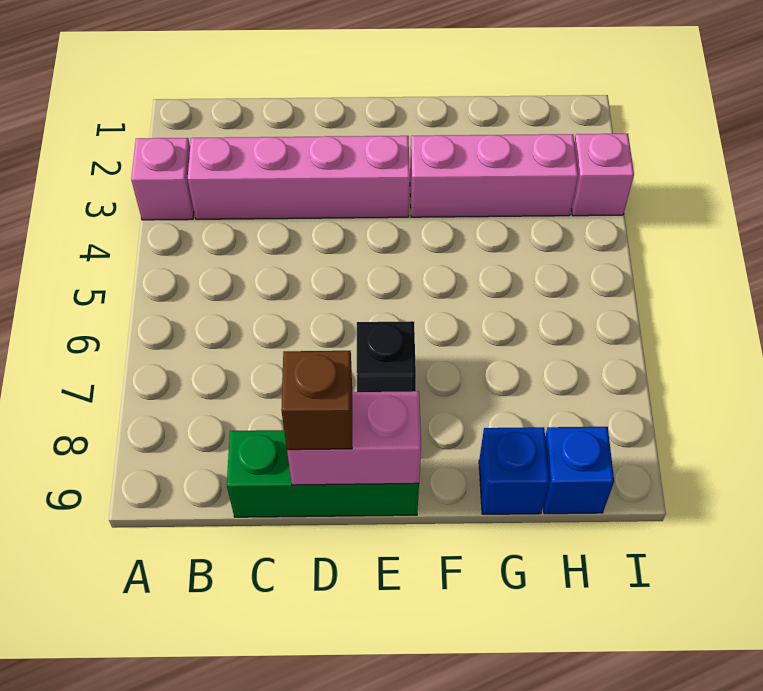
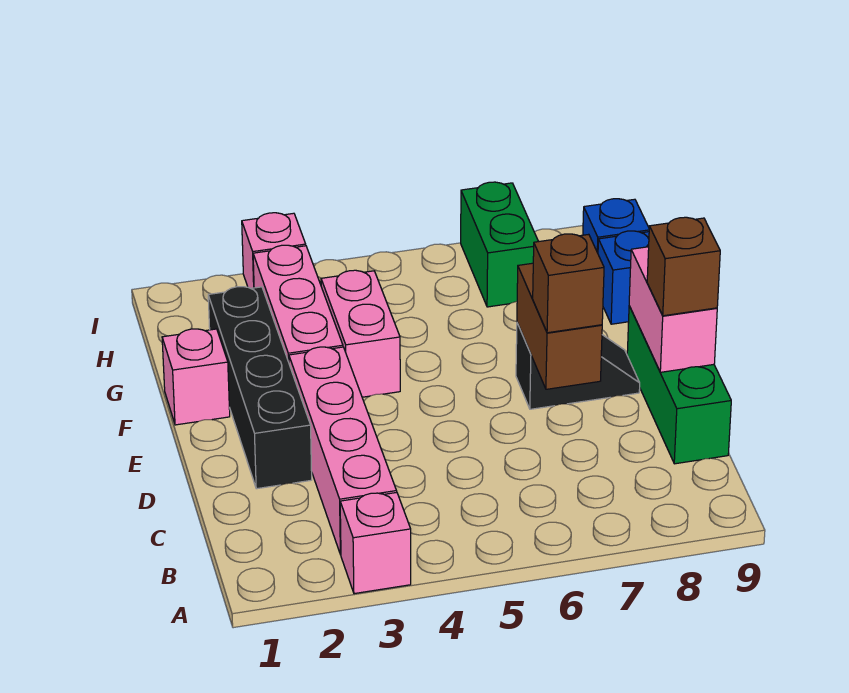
none -> black 1x4 brick [208,287,312,489]
none -> brown 1x2 brick [517,263,602,389]
none -> brown 1x1 brick [533,234,604,333]
none -> pink 1x1 brick [162,329,230,425]
none -> pink 1x2 brick [321,270,400,397]
none -> green 1x2 brick [461,182,538,307]

